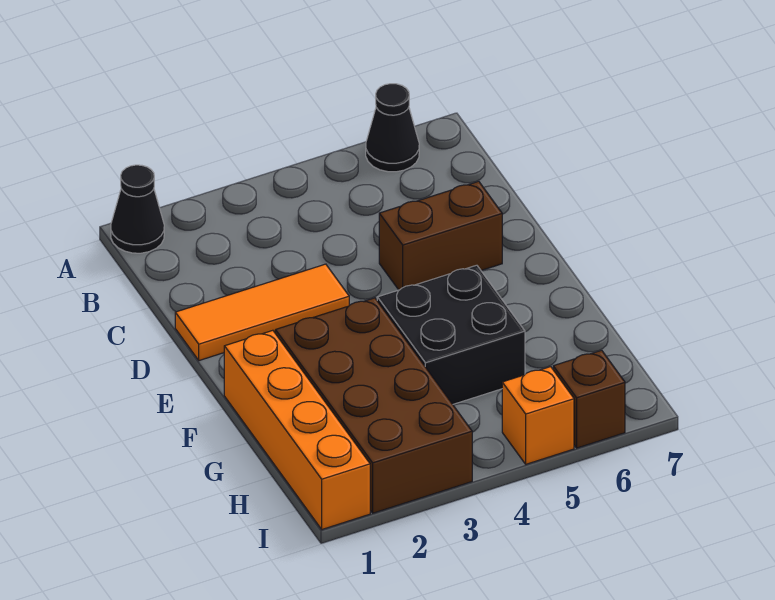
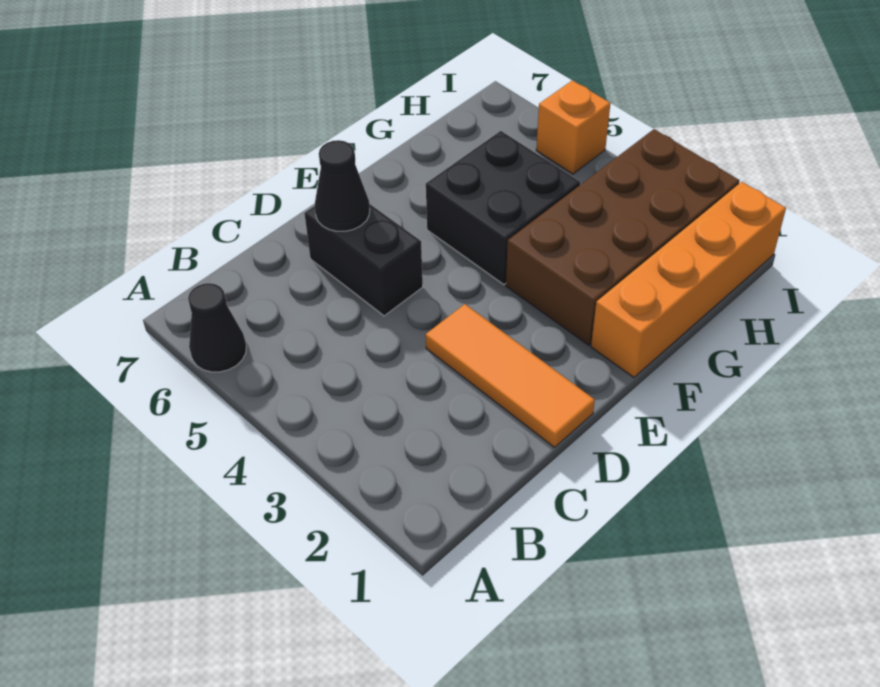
black 1x1 cone [111,165,164,253] -> black 1x1 cone moved to [315,140,370,231]
brown 1x2 brick [379,181,502,290] -> black 1x2 brick [304,204,423,316]
brown 1x1 brick [553,350,625,448] -> none

